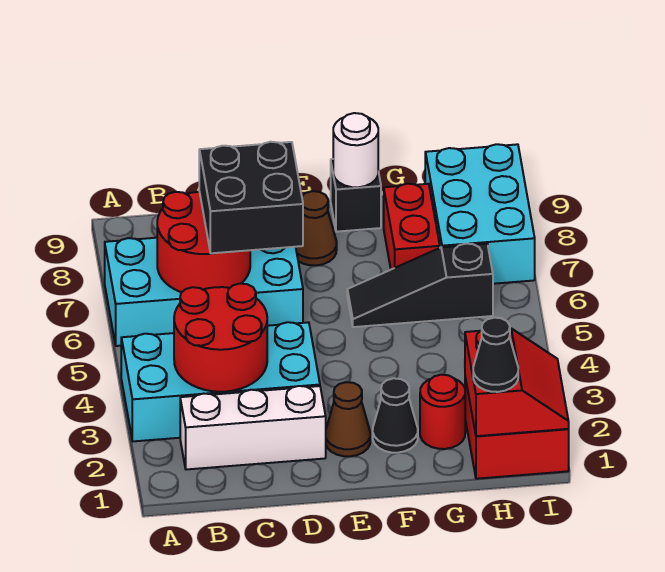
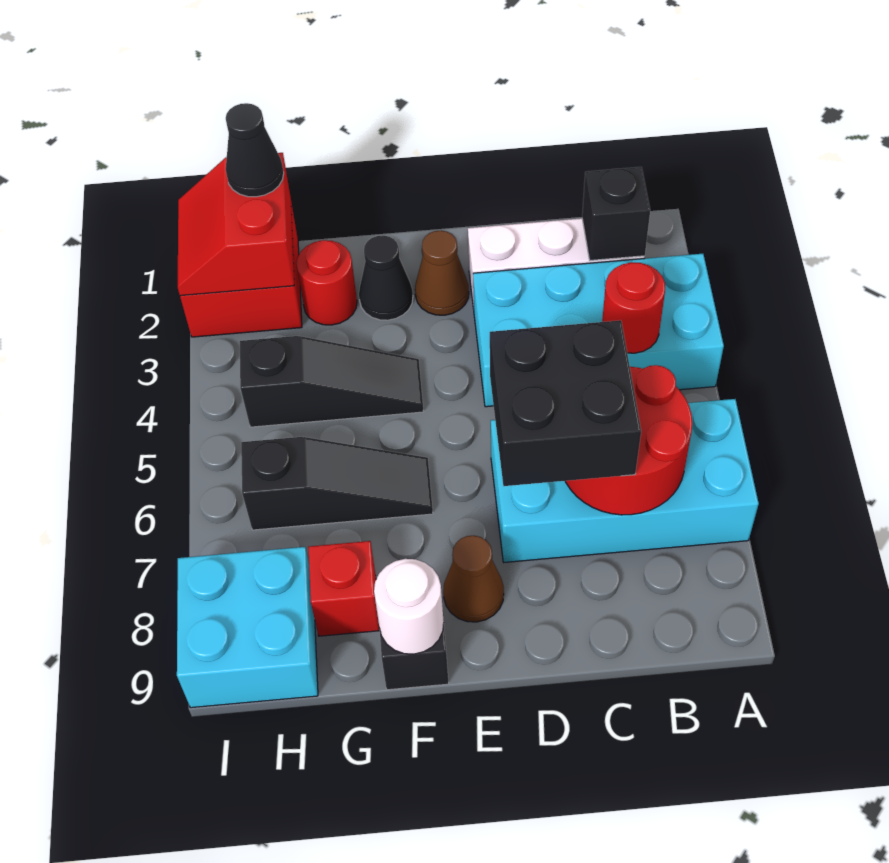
none -> black 1x1 brick [582,167,650,260]
red 2x2 round brick [174,284,267,392] -> red 1x1 round brick [602,262,665,353]
none -> black 1x3 slope [240,336,424,427]
red 1x2 brick [384,184,440,269] -> red 1x1 brick [308,541,379,636]
cyan 2x3 brick [425,144,535,284] -> cyan 2x2 brick [177,547,318,708]

